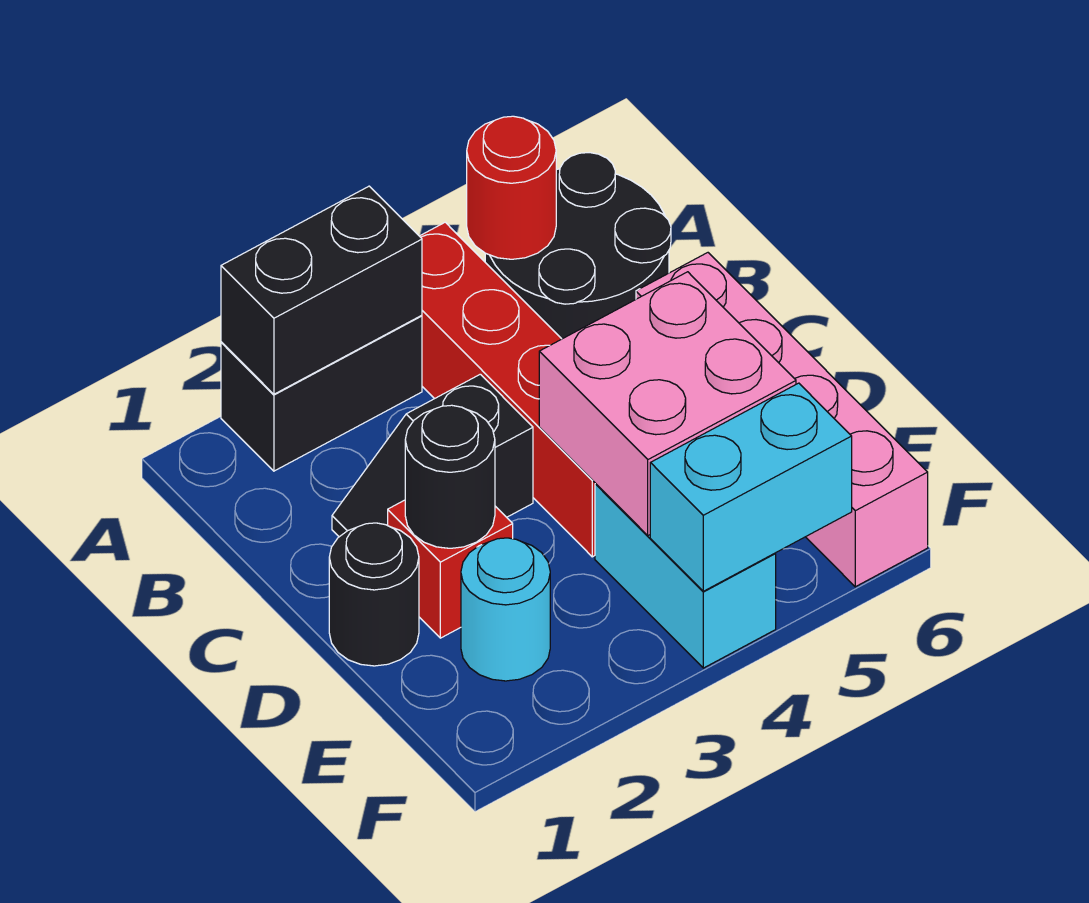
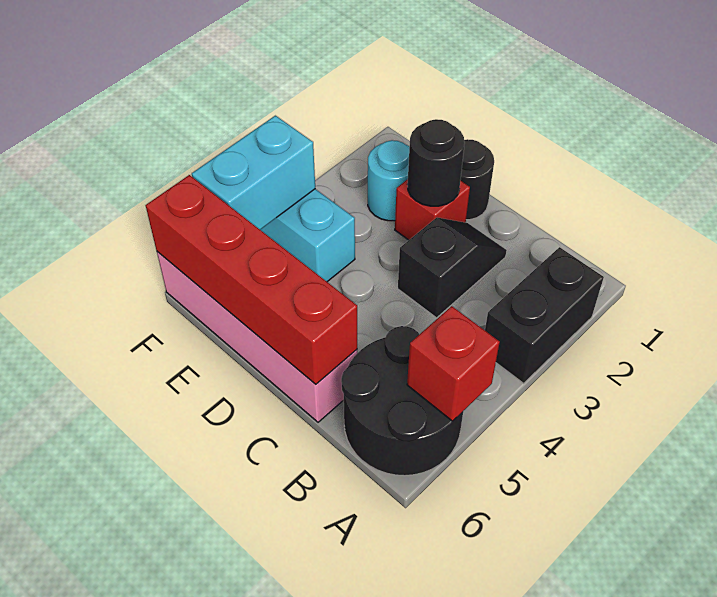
black 1x2 brick [221,186,422,394] -> none
red 1x4 brick [420,222,595,557] -> red 1x4 brick moved to [146,175,357,384]
red 1x1 round brick [467,116,556,259] -> red 1x1 brick [407,306,500,421]
pink 2x2 brick [539,272,796,535] -> none

